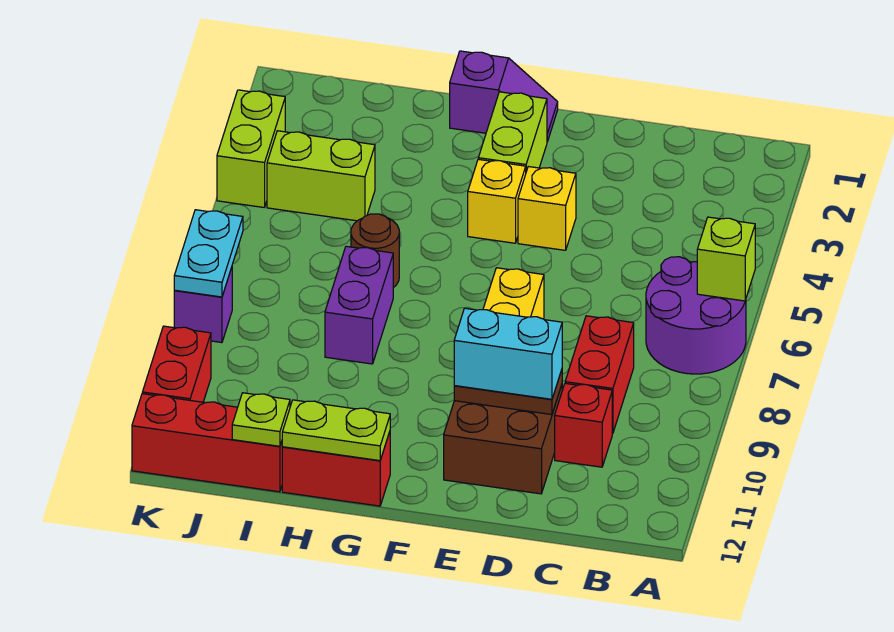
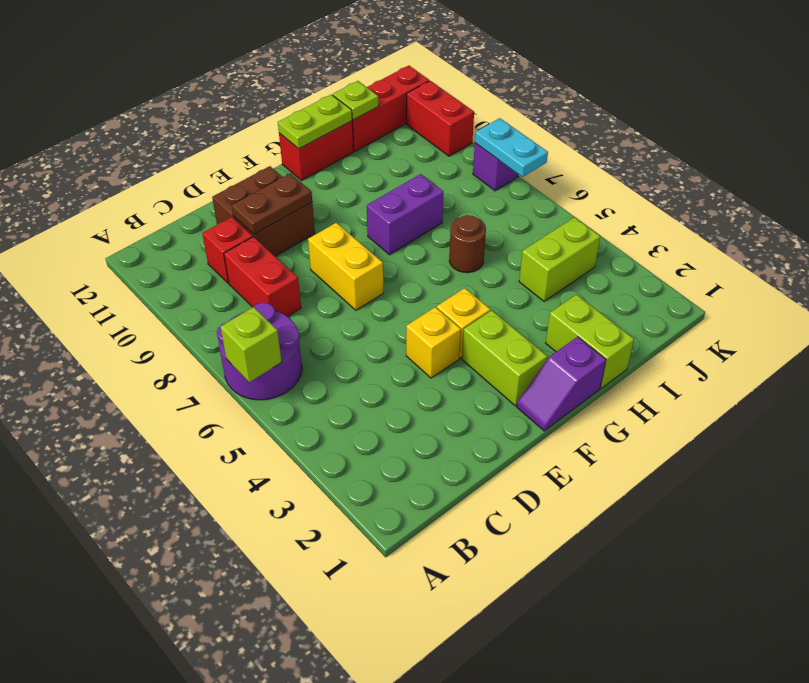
cyan 1x2 brick [454,308,562,399] -> none
purple 1x2 brick [325,246,393,364] -> purple 1x2 brick turned to [367,174,443,255]
lime 1x2 brick [217,90,285,207] -> lime 1x2 brick moved to [546,295,634,388]

